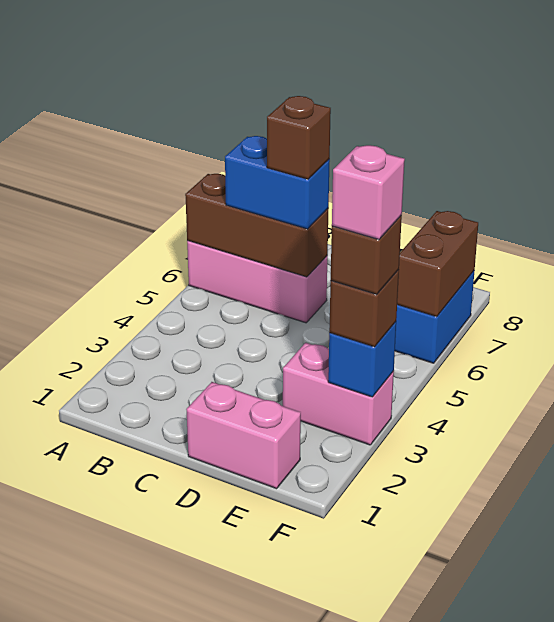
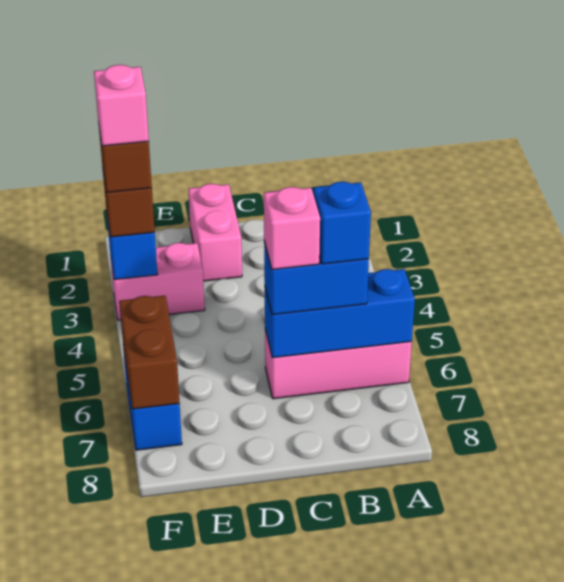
brown 1x3 brick [185,174,328,277] -> blue 1x3 brick [265,269,415,358]
none -> blue 1x1 brick [314,182,371,264]
brown 1x1 brick [267,96,331,179] -> pink 1x1 brick [264,187,320,269]
pink 1x2 brick [186,382,301,489] -> pink 1x2 brick turned to [188,184,242,281]

